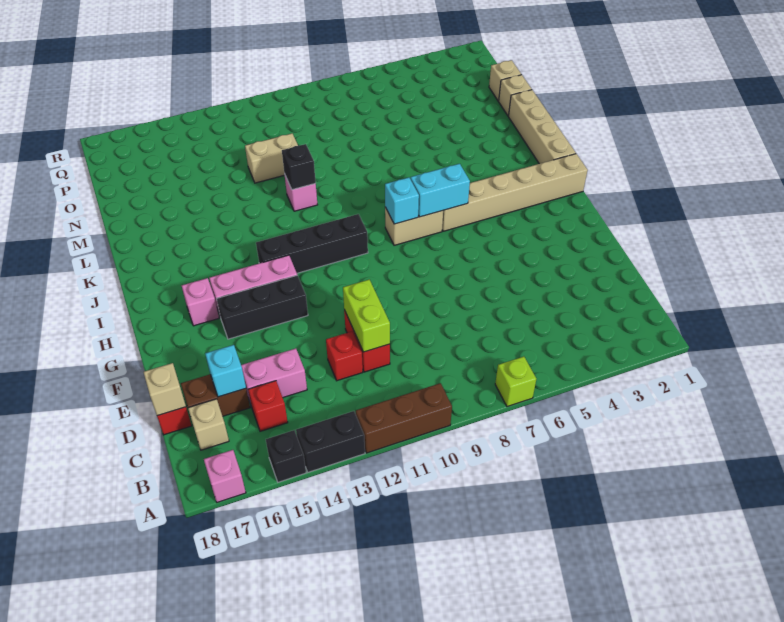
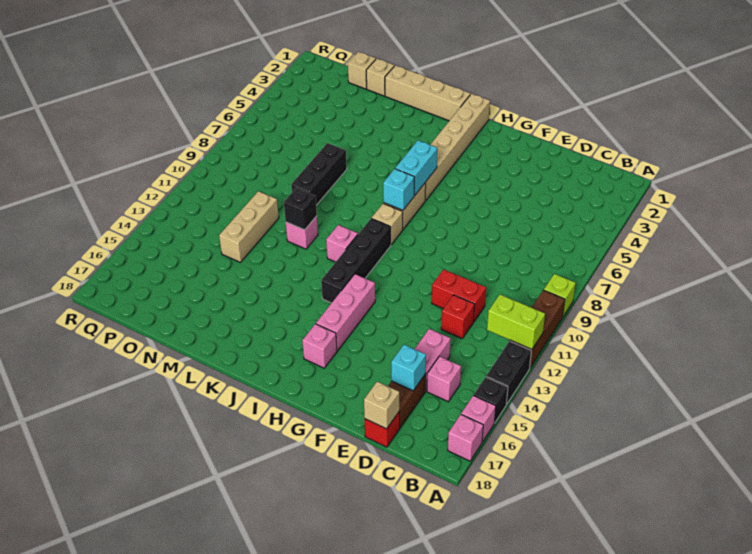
lime 1x1 brick [495,357,536,407] -> lime 1x1 brick moved to [544,274,576,316]
none -> pink 1x1 brick [461,395,496,442]
red 1x1 brick [248,381,288,431] -> pink 1x1 brick [427,356,461,402]
tan 1x1 brick [188,399,229,450] -> tan 1x1 brick moved to [372,203,403,245]
lime 1x2 brick [343,280,390,352] -> lime 1x2 brick moved to [487,294,545,349]
black 1x3 brick [216,275,308,339] -> black 1x3 brick moved to [291,143,347,205]
none -> pink 1x1 brick [326,225,358,262]
tan 1x2 brick [245,134,298,183] -> tan 1x3 brick [219,191,279,262]

